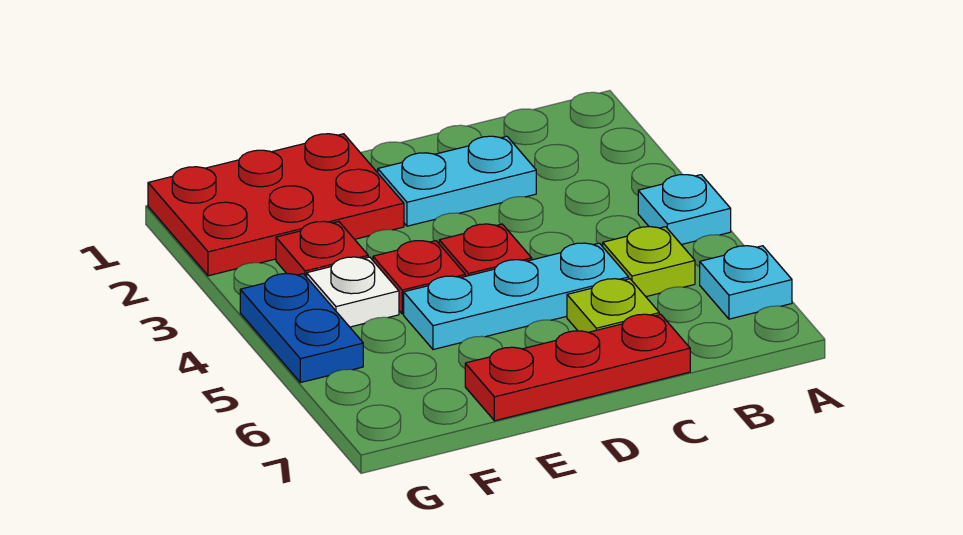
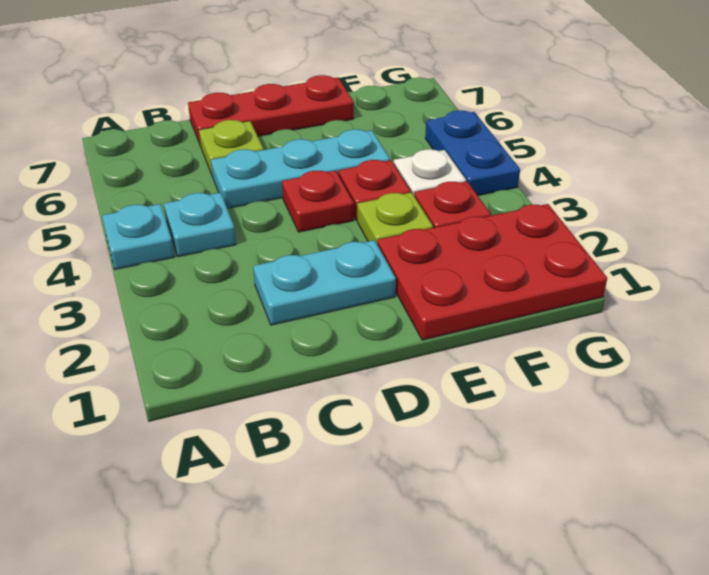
cyan 1x1 plate [700,246,792,319] -> cyan 1x1 plate moved to [164,193,236,257]
lime 1x1 plate [603,227,695,297] -> lime 1x1 plate moved to [357,193,433,245]

